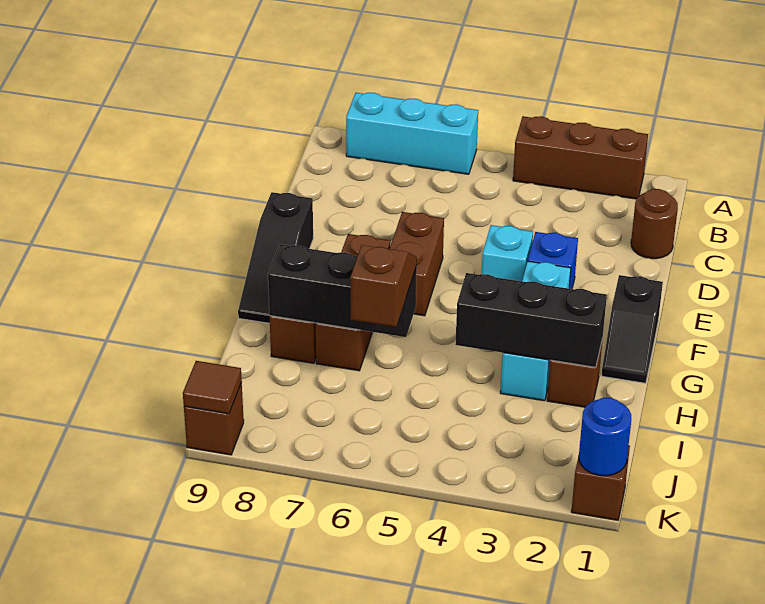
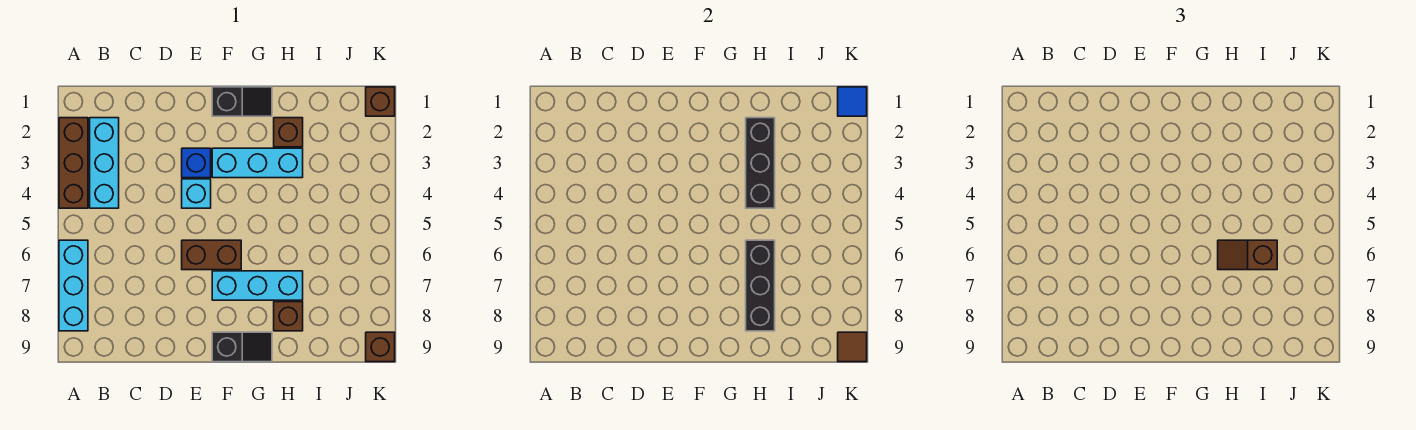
none -> cyan 1x3 brick [90,118,119,208]
brown 1x1 round brick [631,189,678,259] -> none
black 1x3 slope [238,192,313,323] -> black 1x2 slope [212,332,272,362]
brown 1x3 brick [316,234,390,371] -> cyan 1x3 brick [212,271,303,300]
blue 1x1 round brick [579,398,631,476] -> blue 1x1 tile [838,87,867,116]

